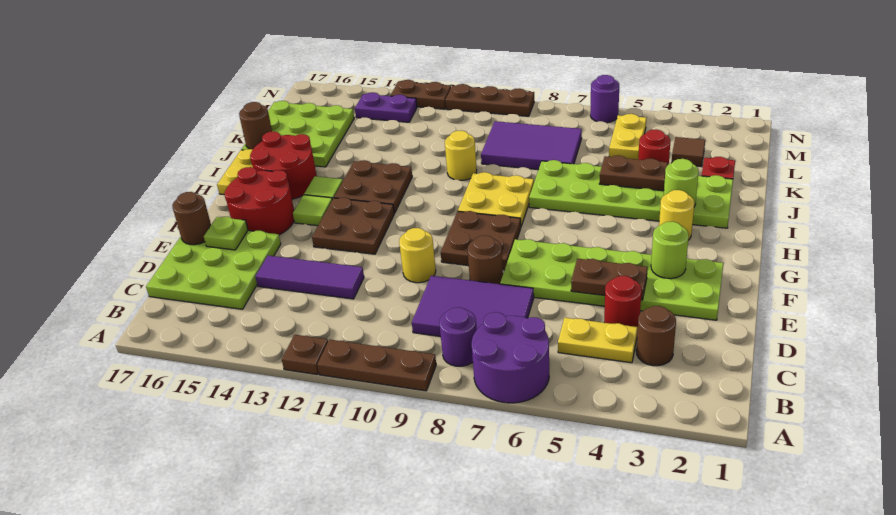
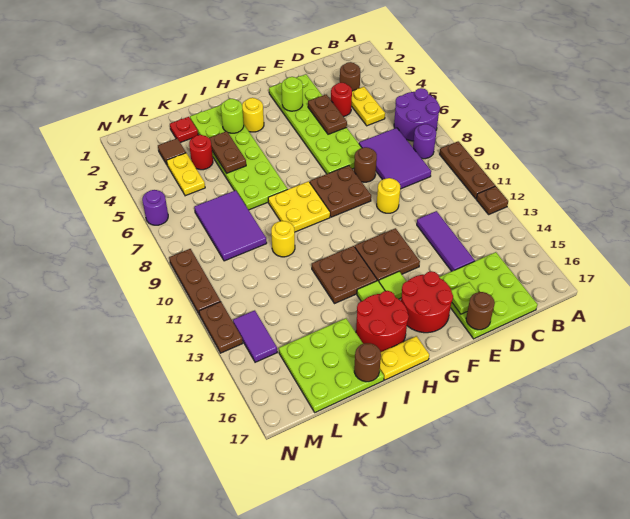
yellow 1x2 plate [609,114,646,159] -> yellow 1x2 plate turned to [167,153,205,196]
purple 1x2 plate [355,92,417,122] -> purple 1x2 tile [233,310,277,362]

